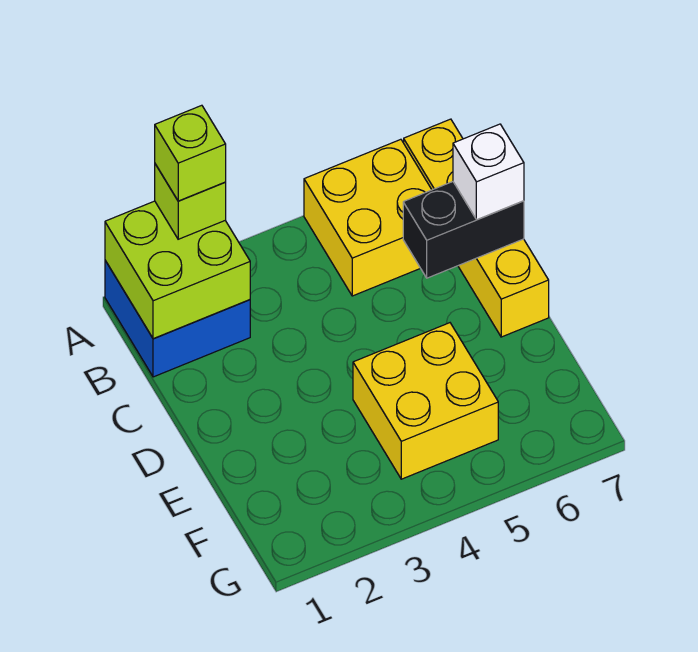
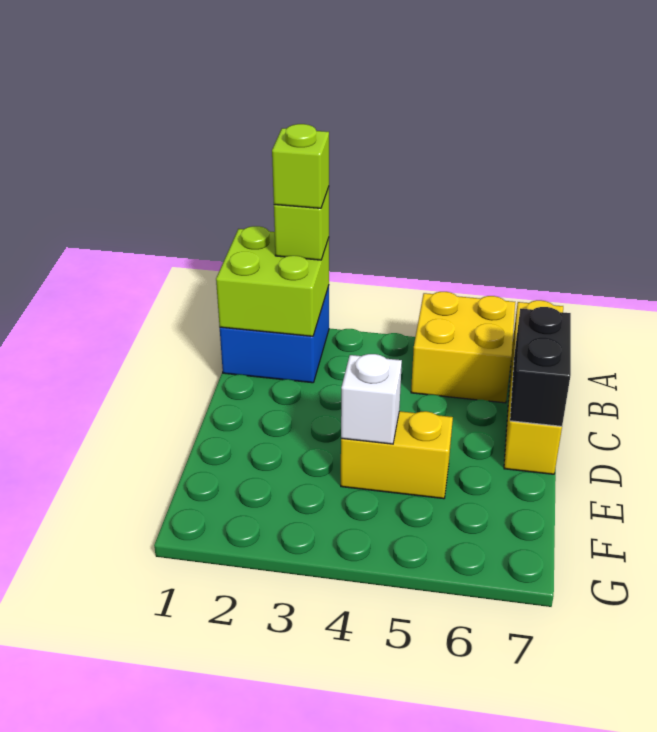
black 1x2 brick [403,182,524,278] -> black 1x2 brick turned to [510,307,571,426]
white 1x1 brick [453,124,524,220] -> white 1x1 brick moved to [341,354,402,444]
yellow 2x2 brick [353,323,498,479] -> yellow 1x2 brick [341,411,453,499]

